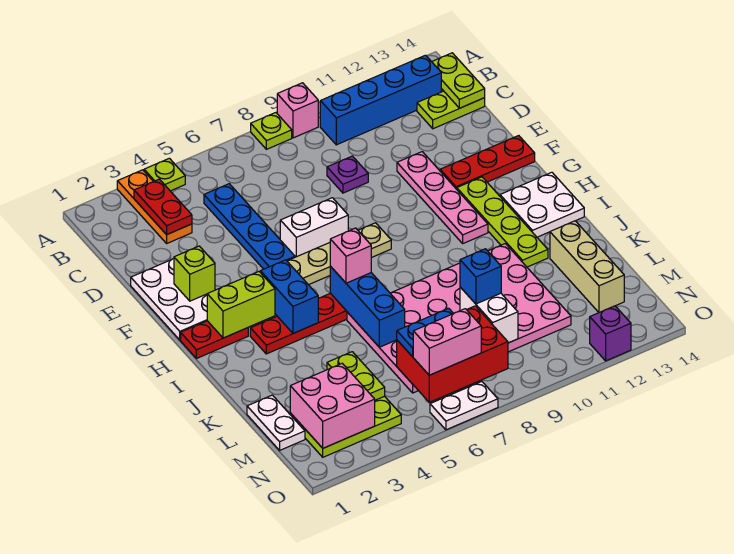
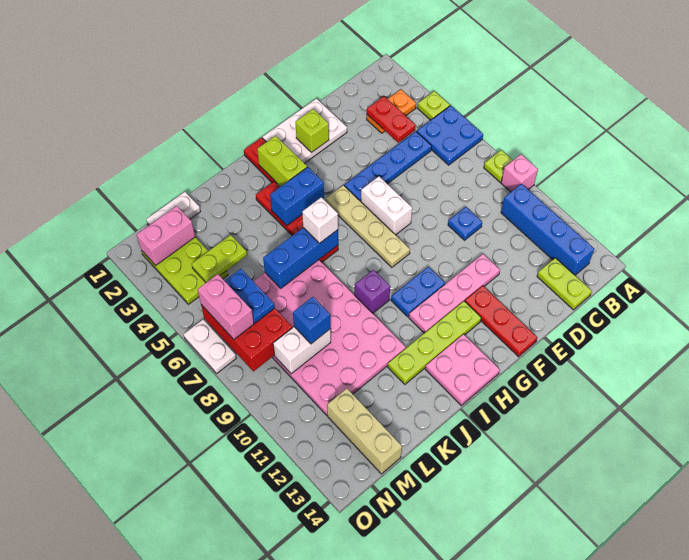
orange 1x3 plate [117,170,192,243] -> orange 1x2 plate [367,90,416,133]
none -> blue 2x2 plate [417,106,483,165]
red 1x2 plate [134,179,192,235] -> red 1x2 plate turned to [367,96,416,143]
lime 1x2 plate [432,53,485,108] -> none
purple 1x1 plate [327,156,368,193] -> blue 1x1 plate [448,207,482,240]
none -> blue 1x2 plate [391,267,445,317]
white 2x2 plate [500,172,584,237] -> pink 2x2 plate [425,334,500,405]
pink 1x1 brick [330,228,371,283] -> white 1x1 brick [302,197,338,243]
tan 1x3 brick [550,221,624,312] -> tan 1x3 brick turned to [327,389,402,474]
pink 2x2 brick [290,363,375,448] -> pink 1x2 brick [137,206,195,265]
purple 1x1 brick [590,306,631,361] -> purple 1x1 brick moved to [355,270,390,313]

